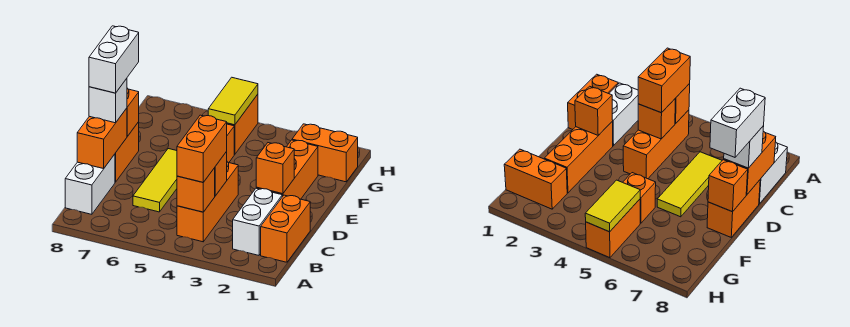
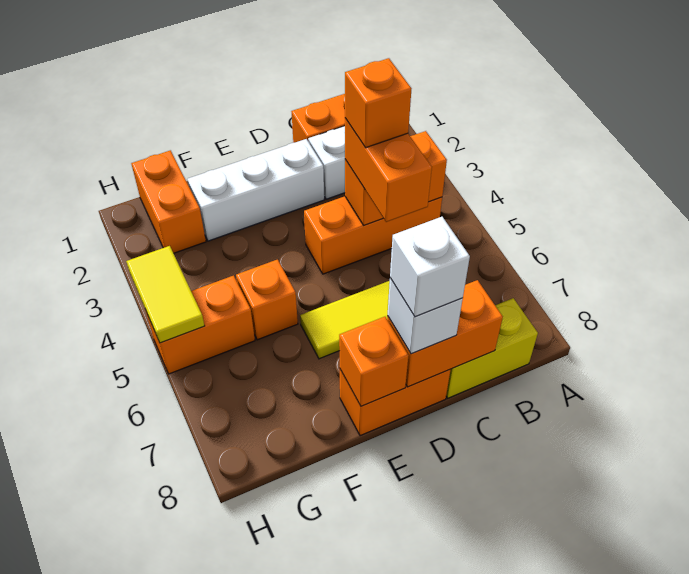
orange 1x2 brick [177,115,227,182] -> orange 1x2 brick turned to [345,118,432,222]
white 1x2 brick [65,154,115,214] -> yellow 1x2 brick [446,298,538,398]
orange 1x3 brick [257,140,318,199] -> white 1x3 brick [187,139,324,241]
orange 1x1 brick [256,143,294,194] -> orange 1x1 brick moved to [345,58,411,148]
white 1x2 brick [89,26,139,93] -> white 1x1 brick [390,217,470,317]
yellow 1x2 tile [208,77,258,125] -> yellow 1x2 tile turned to [126,246,205,343]

